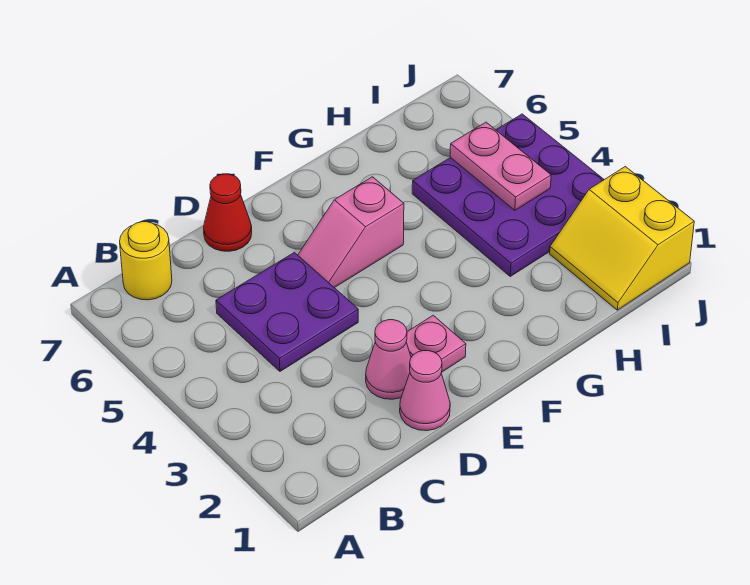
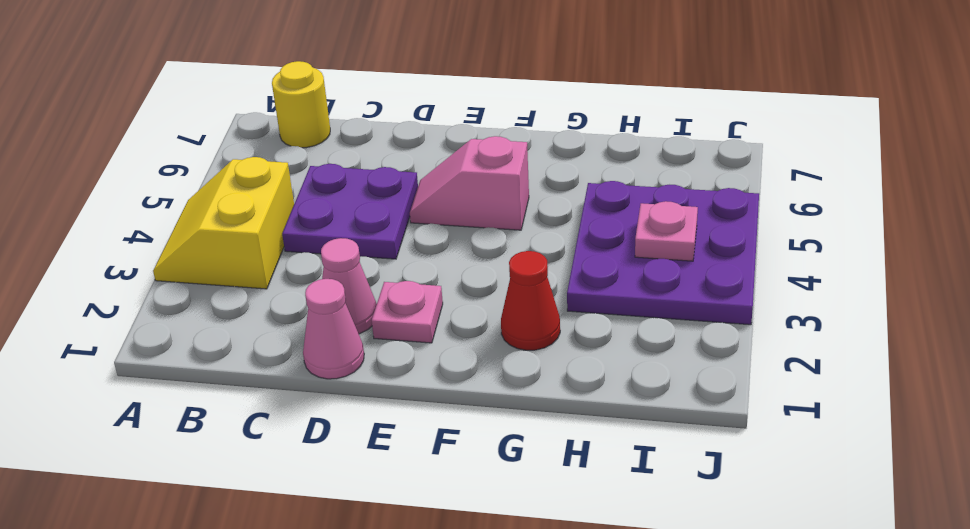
red 1x1 cone [204,174,252,251] -> red 1x1 cone moved to [501,251,560,350]
yellow 2x2 slope [550,167,694,310] -> yellow 2x2 slope moved to [153,157,294,289]
pink 1x2 plate [450,122,551,210] -> pink 1x1 plate [635,201,698,261]

